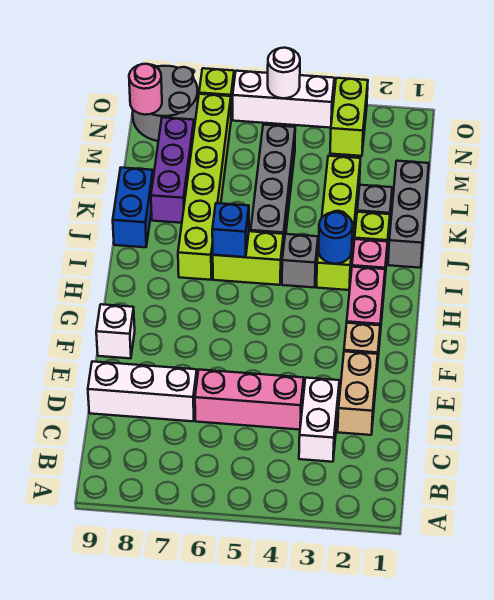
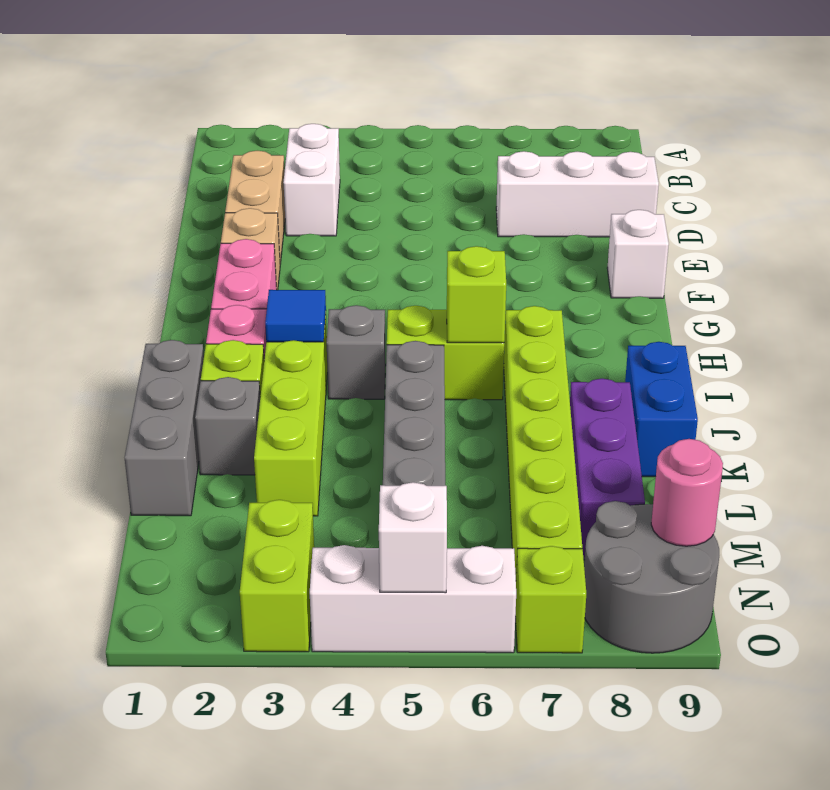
pink 1x3 brick [195,370,304,430] -> none
blue 1x1 round brick [319,212,353,264] -> blue 1x1 tile [265,290,326,342]
blue 1x1 brick [212,203,249,257] -> lime 1x1 brick [447,246,506,343]
white 1x1 round brick [268,48,300,98] -> white 1x1 brick [379,482,447,593]

